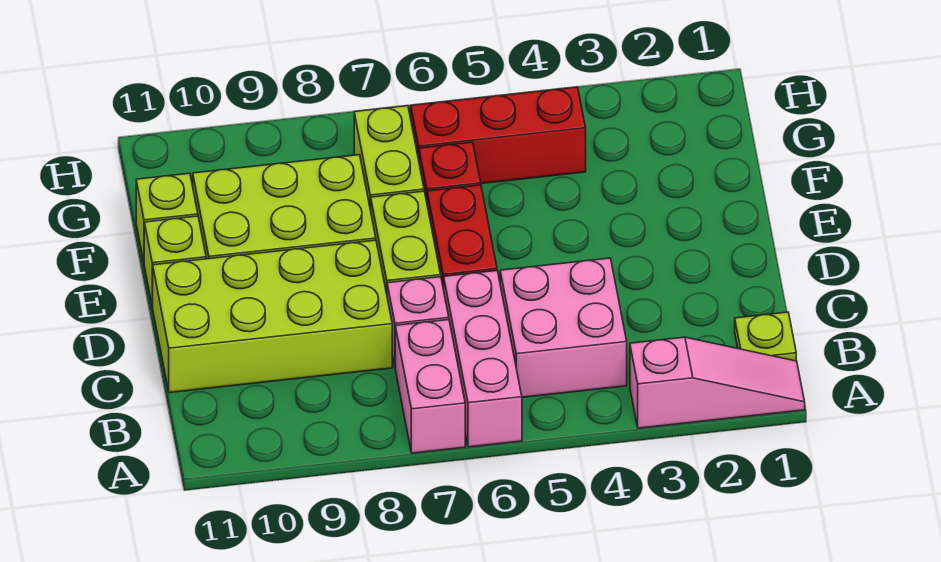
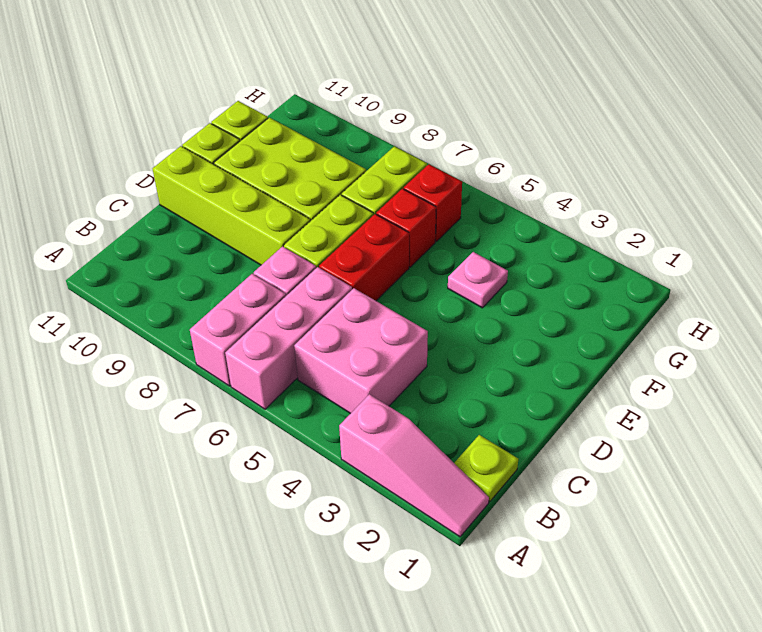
lime 2x4 brick [153,240,392,393] -> lime 1x4 brick [153,146,310,265]
none -> pink 1x1 plate [448,252,508,308]
red 1x3 brick [411,87,586,184] -> red 1x1 brick [404,164,462,242]

